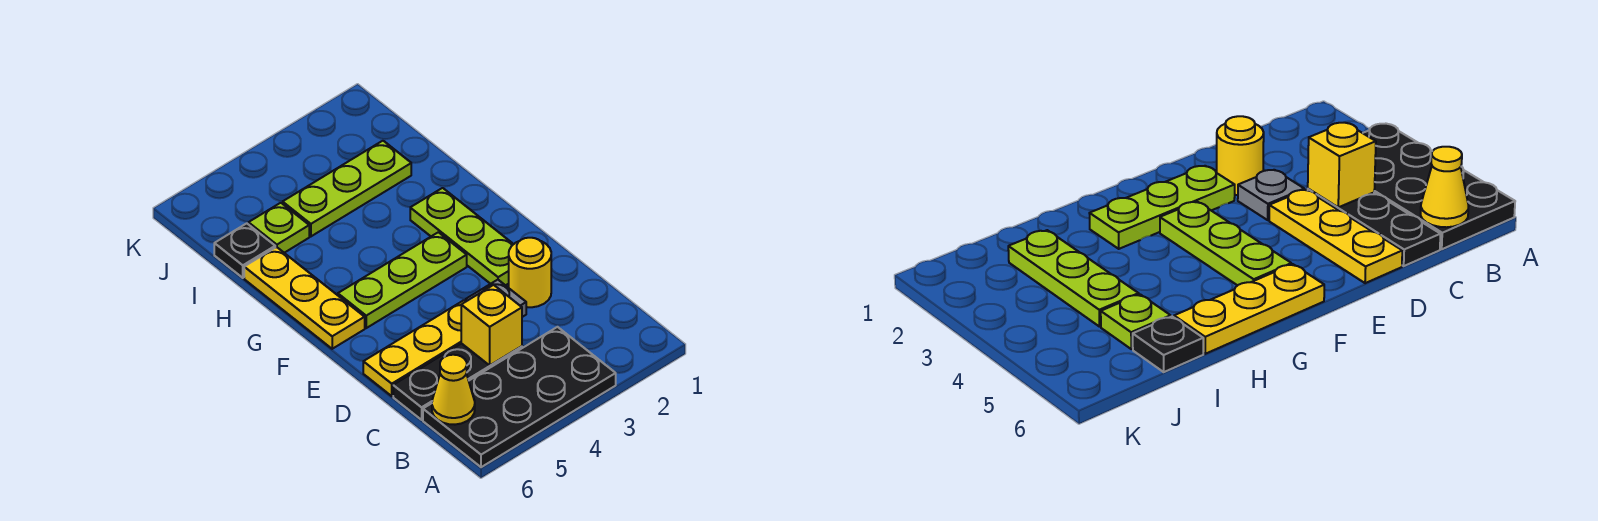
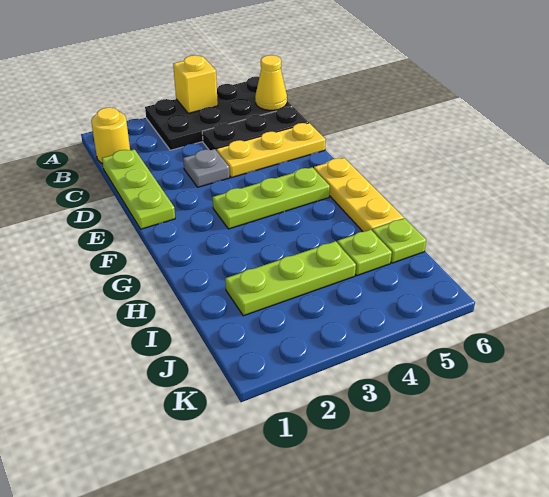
yellow 1x1 brick [461,285,522,365] -> yellow 1x1 brick moved to [173,55,218,113]
yellow 1x1 round brick [509,238,551,307] -> yellow 1x1 round brick moved to [91,107,130,164]
lime 1x3 plate [410,188,513,285] -> lime 1x3 plate moved to [102,149,175,229]
black 1x1 plate [214,223,275,278] -> lime 1x1 plate [372,218,426,263]

